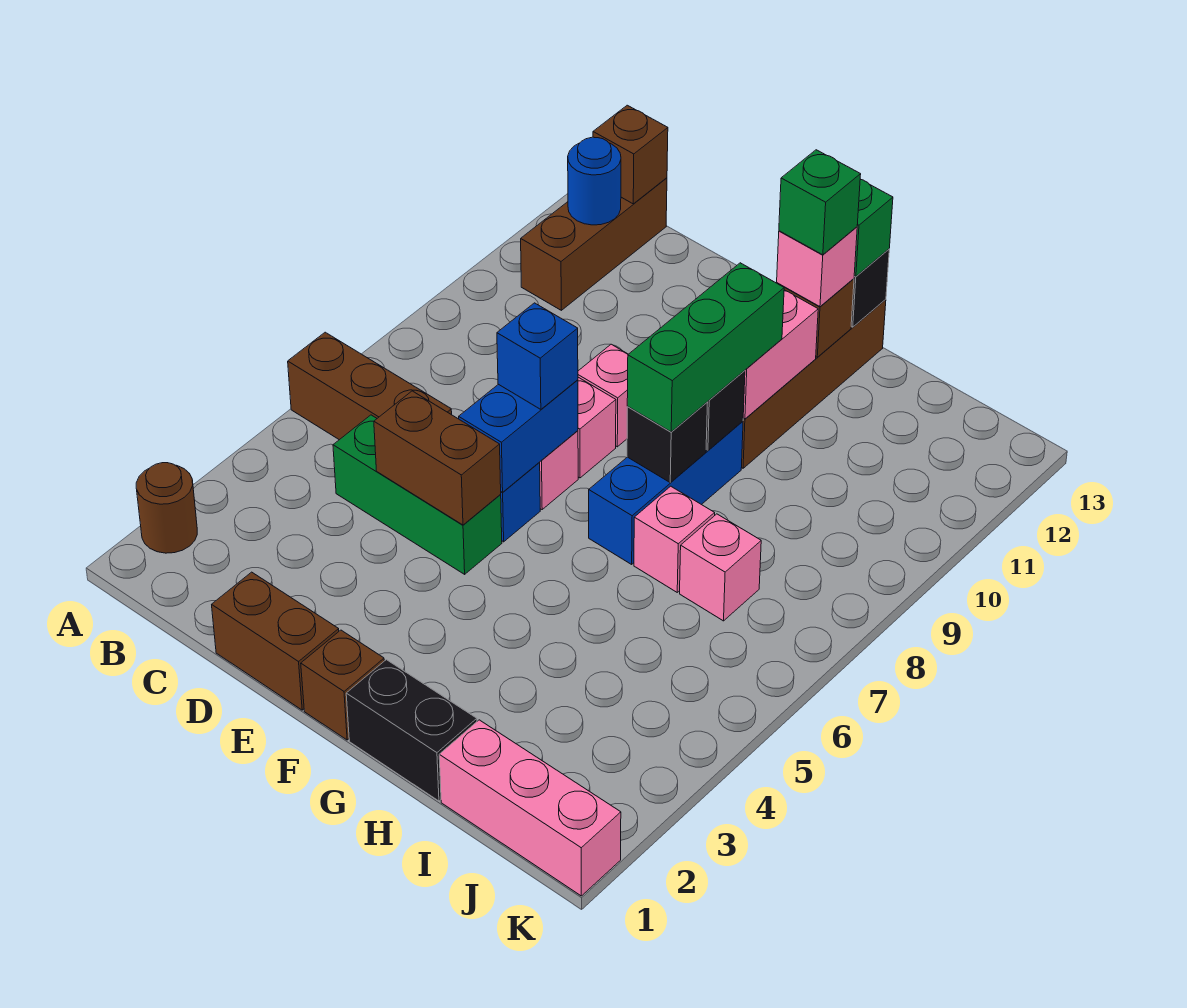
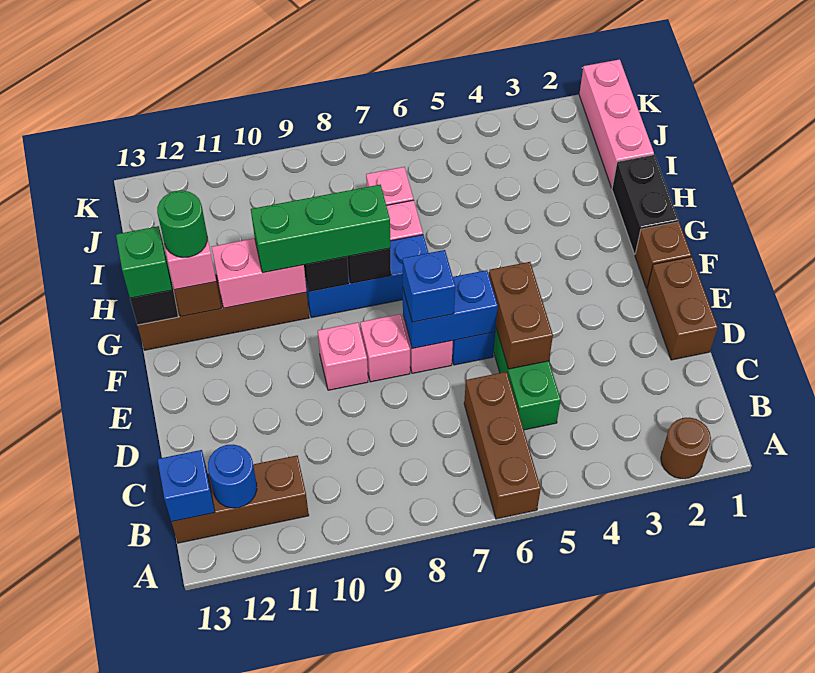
brown 1x1 brick [593,105,668,204] -> blue 1x1 brick [158,450,215,522]
green 1x1 brick [779,150,861,255] -> green 1x1 round brick [157,191,207,257]

